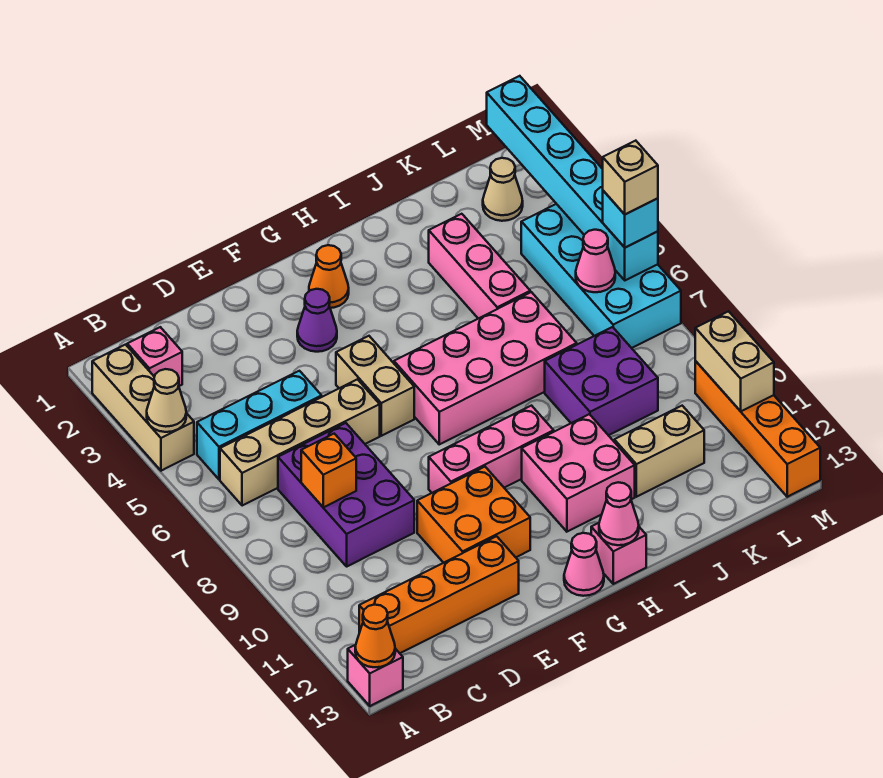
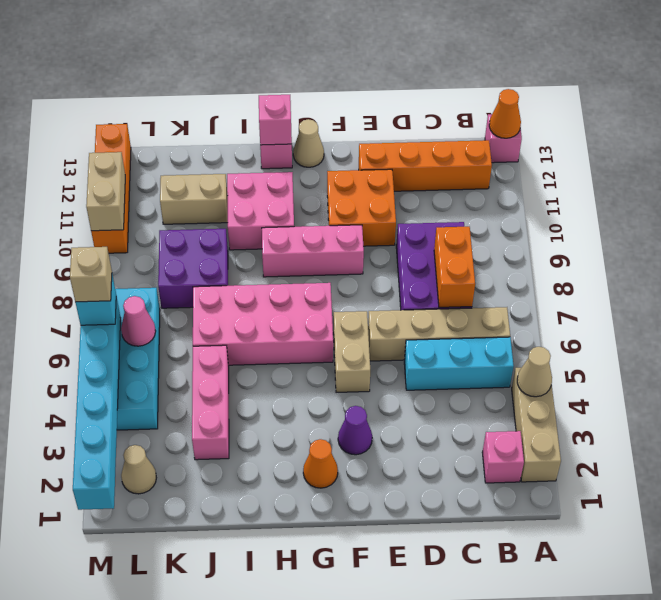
orange 1x1 brick [301,434,356,507] -> orange 1x2 brick [434,227,475,307]
pink 1x1 cone [564,533,604,596] -> tan 1x1 cone [293,119,324,167]
pink 1x1 cone [599,482,639,545] -> pink 1x1 brick [259,95,292,145]

